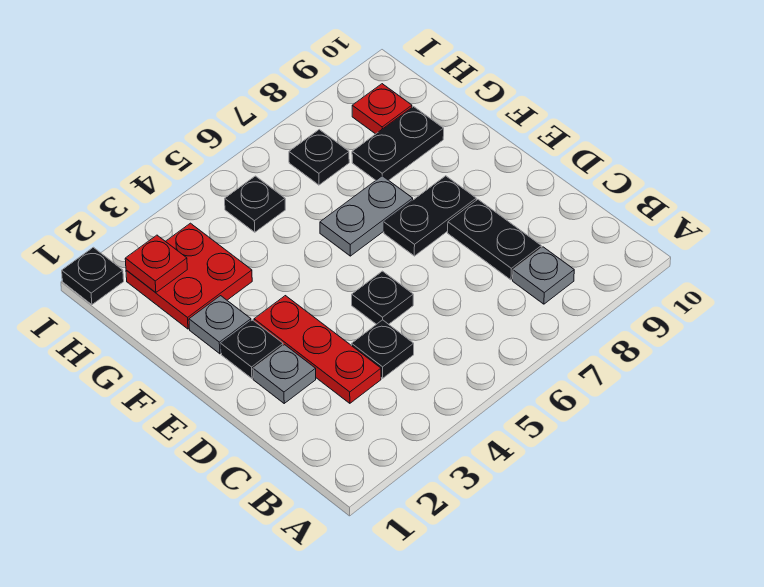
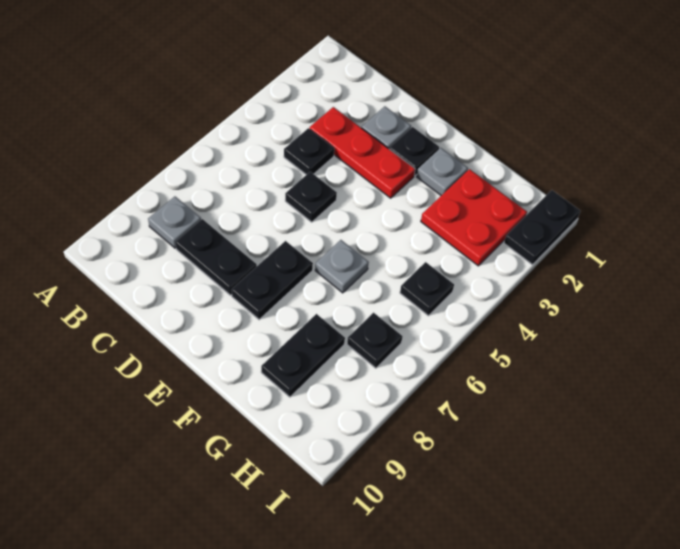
grey 1x2 plate [320,176,413,256] -> grey 1x1 plate [315,240,369,293]
red 1x1 plate [125,235,187,293] -> none
red 1x1 plate [352,84,412,134] -> none
black 1x1 plate [62,247,124,305] -> black 1x2 plate [504,190,580,265]

